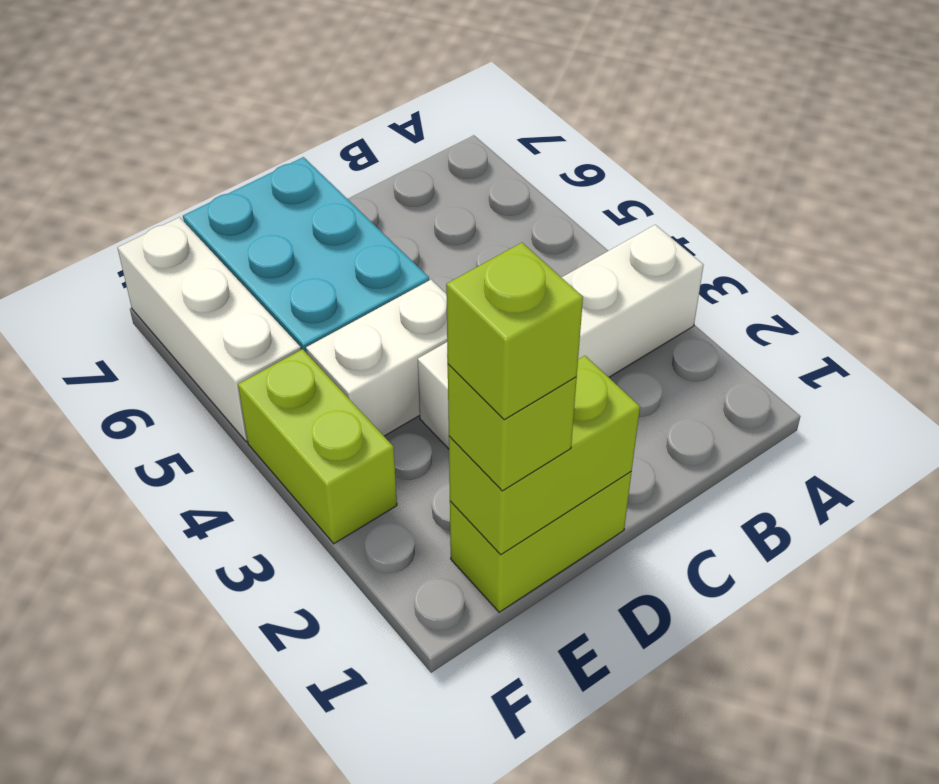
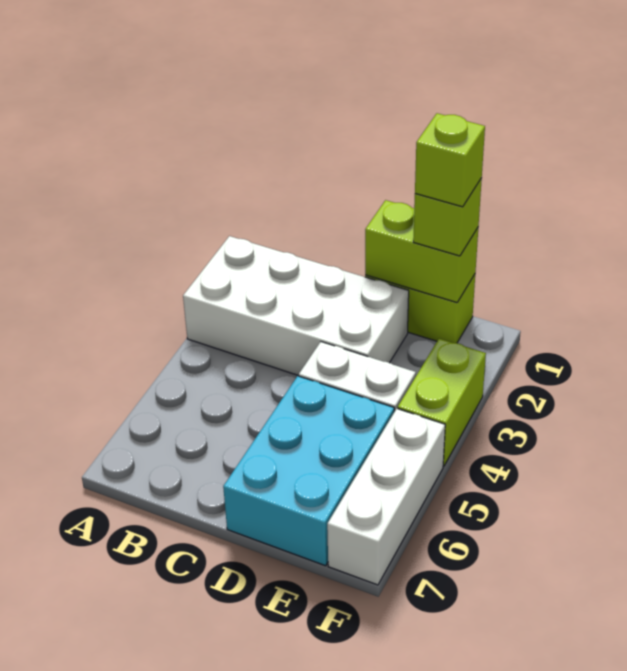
white 1x4 brick [418,225,704,449] -> white 2x4 brick [183,236,409,376]

